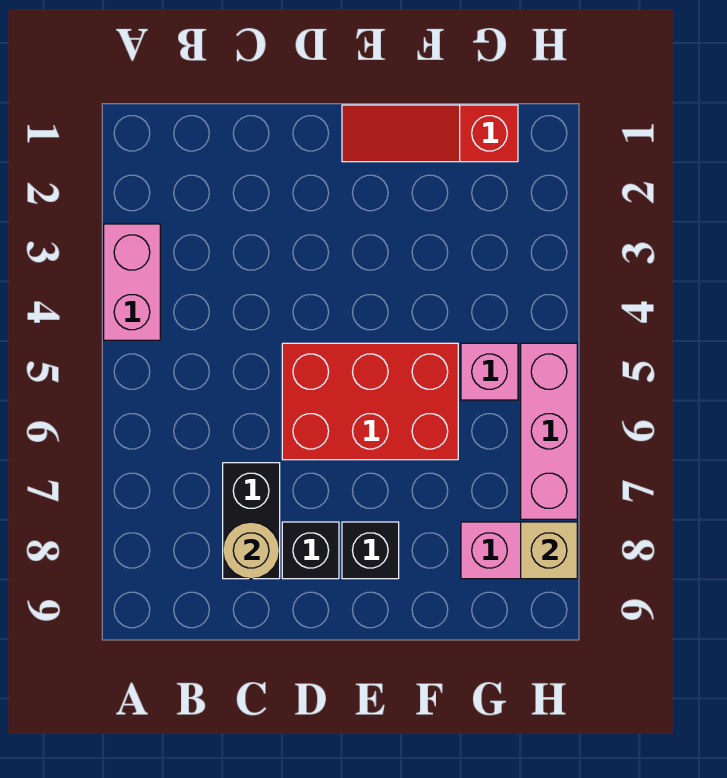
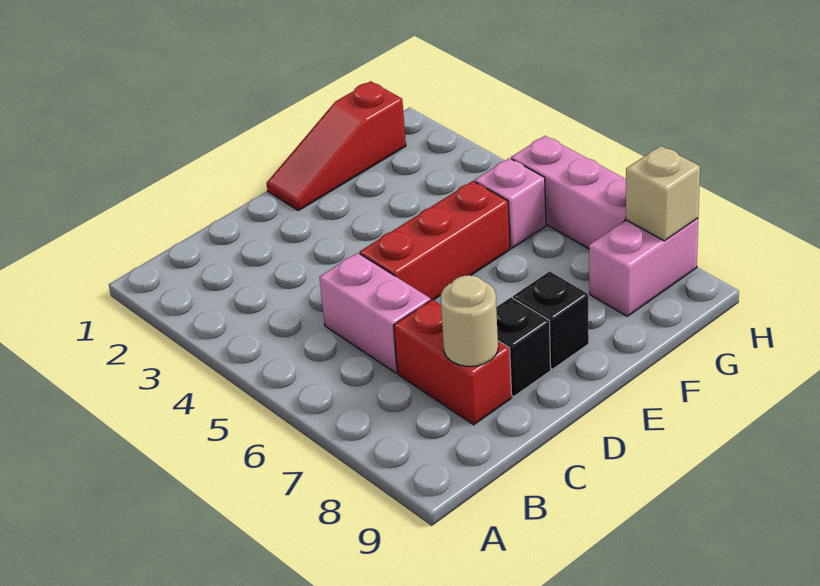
pink 1x2 brick [104,224,160,340] -> pink 1x2 brick moved to [319,253,431,373]
black 1x2 brick [223,463,280,579] -> red 1x2 brick [394,300,512,425]
red 2x3 brick [282,343,458,460] -> red 1x3 brick [360,181,510,300]

